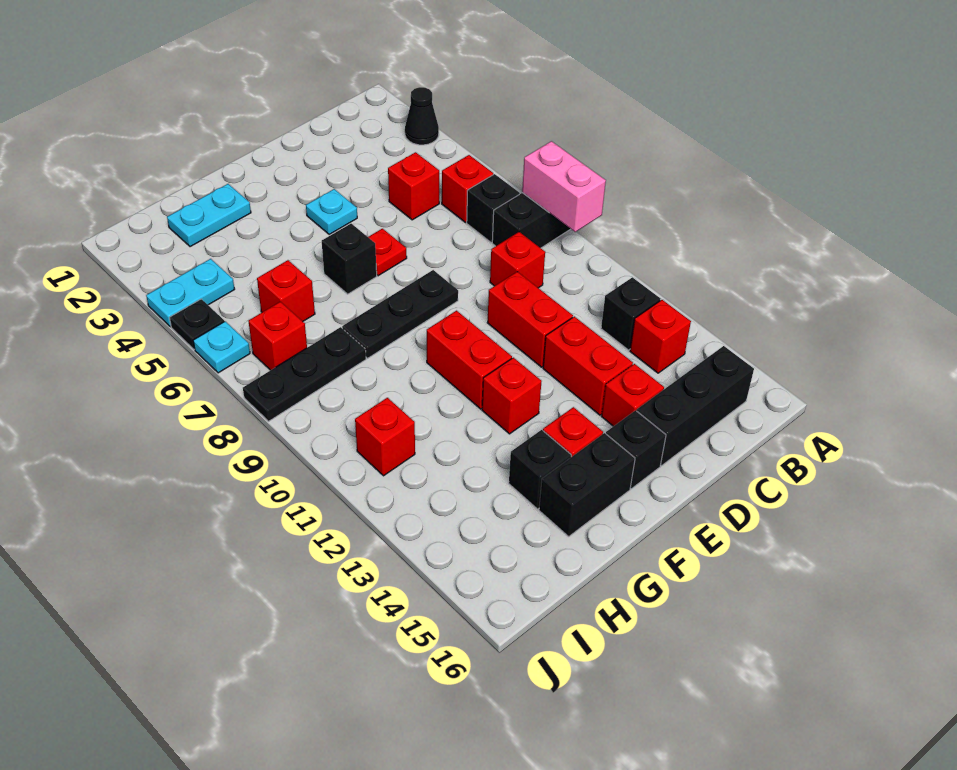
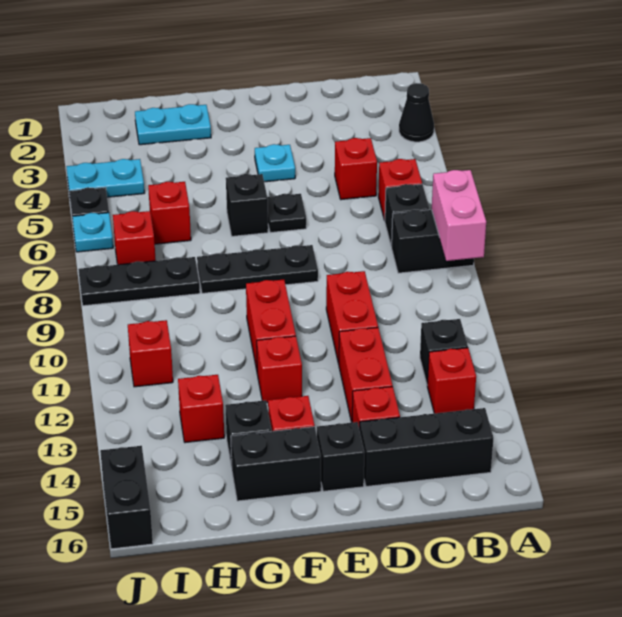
red 1x1 brick [490,232,545,288] -> red 1x1 brick moved to [178,375,224,443]
red 1x1 plate [368,229,407,276] -> black 1x1 plate [267,194,306,233]
none -> black 1x2 brick [100,446,153,549]

